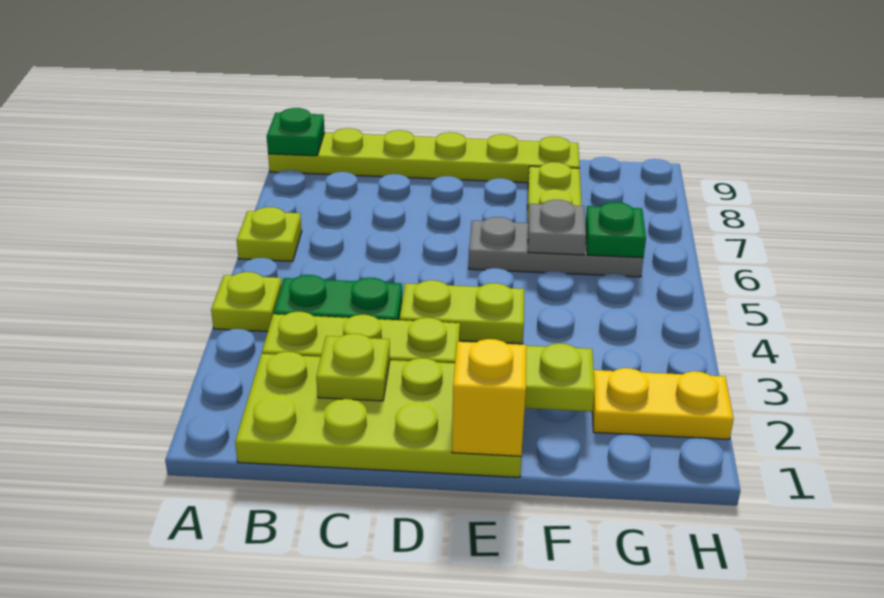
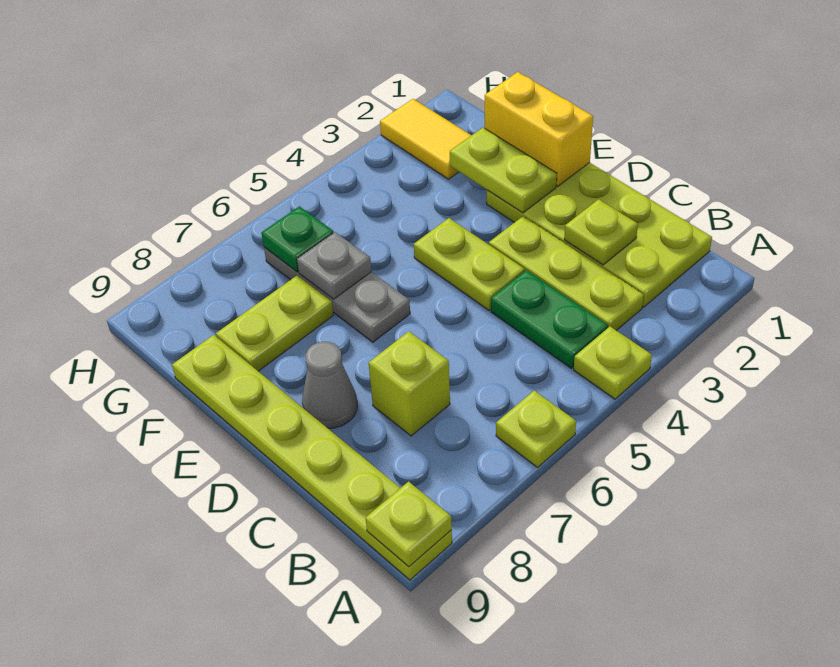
green 1x1 plate [267,108,325,156] -> lime 1x1 plate [365,482,452,567]
none -> lime 1x1 brick [369,331,450,436]
none -> grey 1x1 cone [302,342,357,428]
yellow 1x1 brick [452,339,526,456] -> yellow 1x2 brick [485,72,593,186]
yellow 1x2 plate [592,368,734,439] -> yellow 1x2 tile [380,99,471,179]

